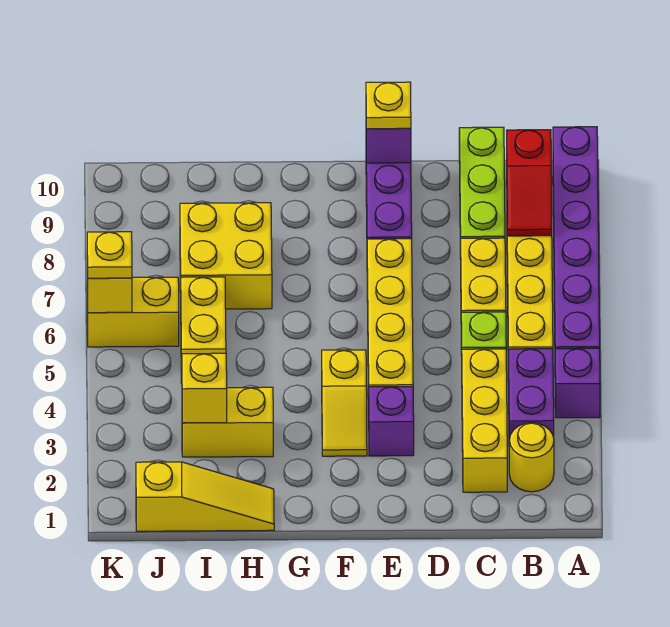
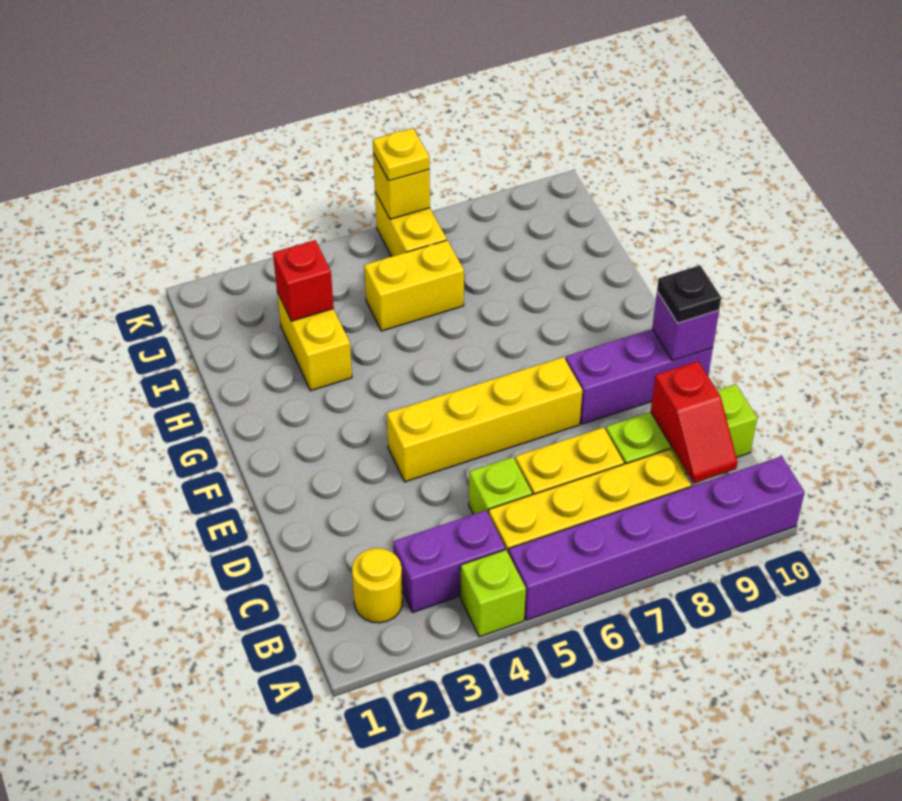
purple 1x1 brick [555,348,600,418] -> lime 1x1 brick [460,550,526,637]
red 1x2 slope [507,130,552,236] -> red 1x2 slope turned to [651,361,738,483]
yellow 1x3 brick [462,349,507,492] -> none
purple 1x1 brick [369,387,414,456] -> none
yellow 1x1 plate [366,82,411,129] -> black 1x1 plate [657,265,721,323]
yellow 1x2 slope [322,350,367,456] -> none
yellow 1x3 slope [136,462,274,531] -> none
yellow 2x2 brick [180,203,272,309] -> none
yellow 1x1 brick [182,353,227,423] -> red 1x1 brick [273,240,334,321]

